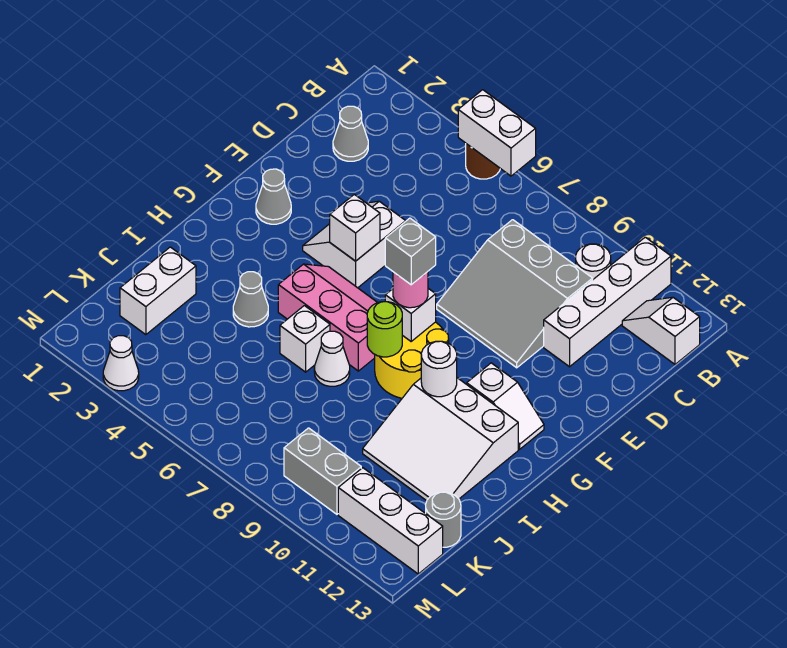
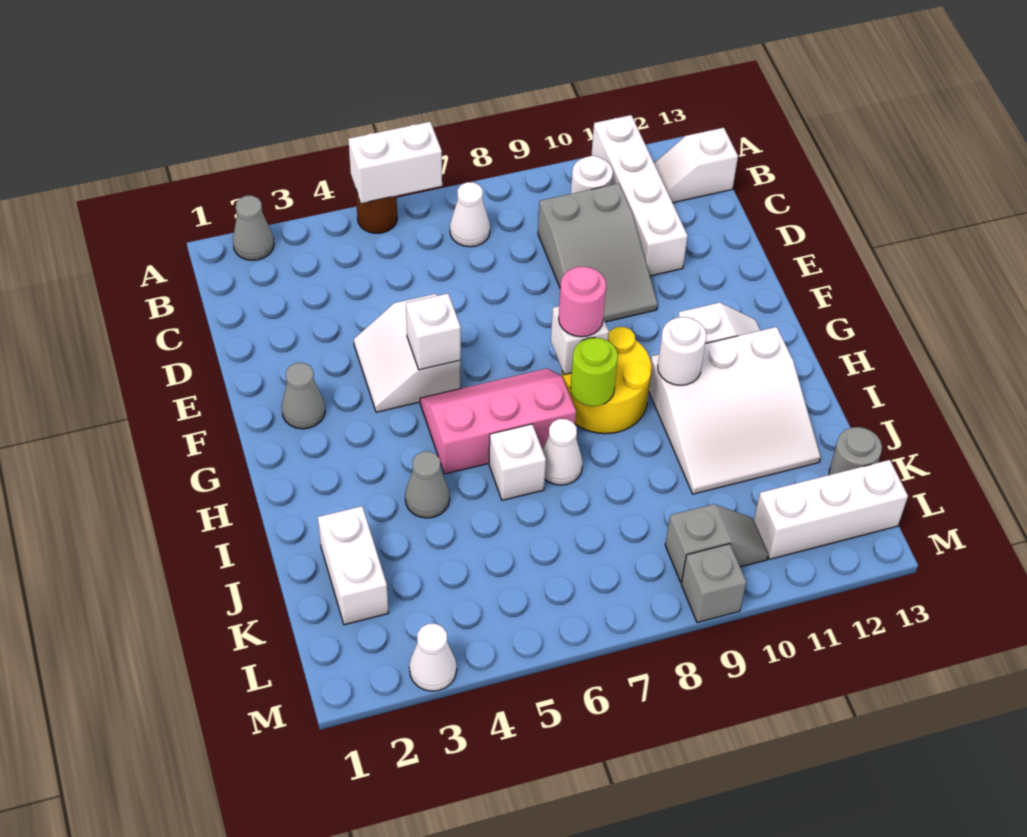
none -> white 1x1 cone [450,182,490,247]
grey 1x1 cone [333,106,368,161] -> grey 1x1 cone moved to [233,196,274,260]
grey 3x3 slope [437,220,593,368] -> grey 2x3 slope [538,183,658,322]
grey 1x1 brick [385,218,436,285] -> grey 1x1 brick moved to [681,544,747,622]
grey 1x2 brick [284,428,361,514] -> grey 1x2 slope [665,504,768,582]

